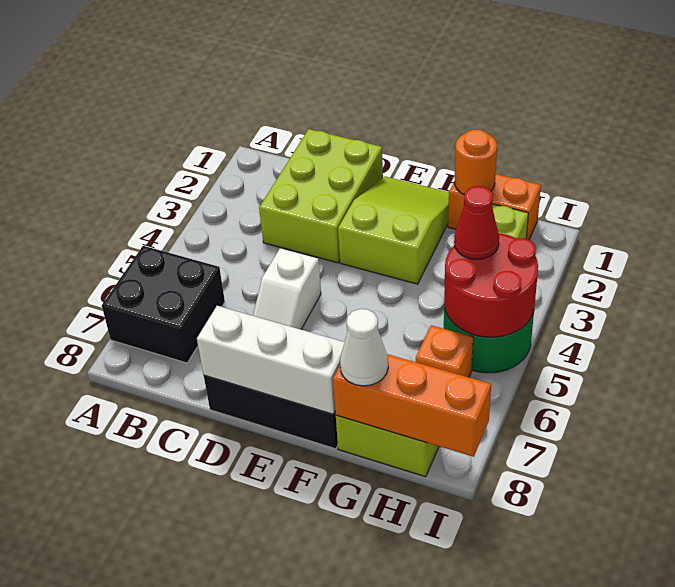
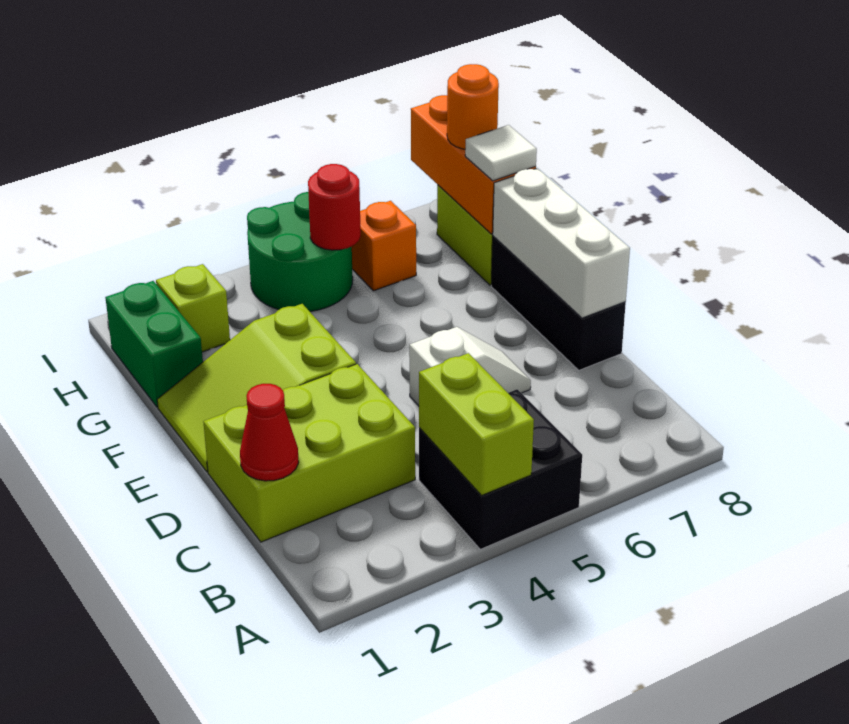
none -> lime 1x2 brick [419,353,534,496]
black 2x2 brick [102,246,225,363] -> black 2x2 brick moved to [419,389,582,549]
orange 1x2 brick [448,174,541,240] -> green 1x2 brick [105,281,203,407]
orange 1x1 round brick [454,130,497,195] -> orange 1x1 round brick moved to [447,64,499,149]
white 1x1 cone [340,309,388,386] -> white 1x1 tile [465,125,537,181]
red 2x2 round brick [444,233,538,337] -> red 1x1 round brick [308,164,361,250]
red 1x1 cone [454,186,499,259] -> red 1x1 cone moved to [240,384,299,481]

